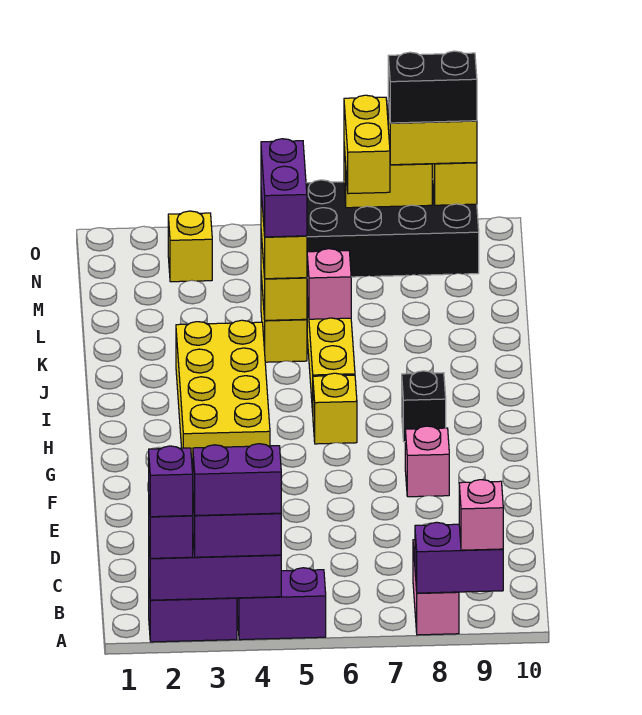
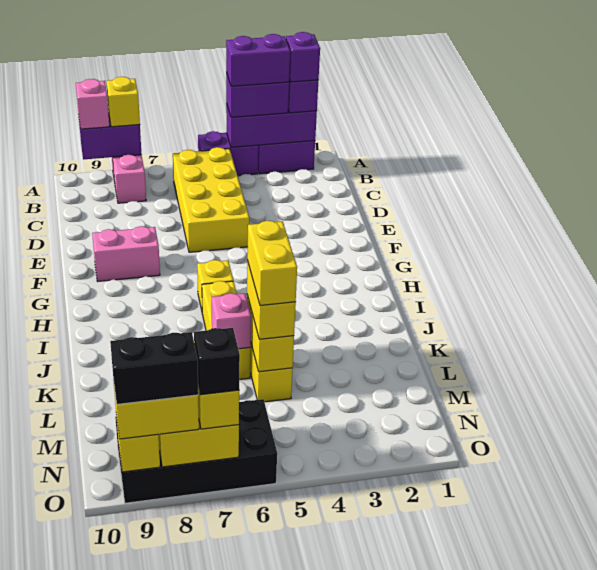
pink 1x1 brick [405,426,449,497] -> pink 1x2 brick [92,226,160,281]
yellow 2x4 brick [176,320,270,473] -> yellow 2x4 brick moved to [173,147,249,252]
black 1x1 brick [402,371,446,442] -> black 1x1 brick moved to [194,328,240,395]
purple 1x2 brick [261,139,307,237] -> yellow 1x2 brick [247,221,297,305]
yellow 1x1 brick [168,211,212,282] -> yellow 1x1 brick moved to [106,77,140,127]

